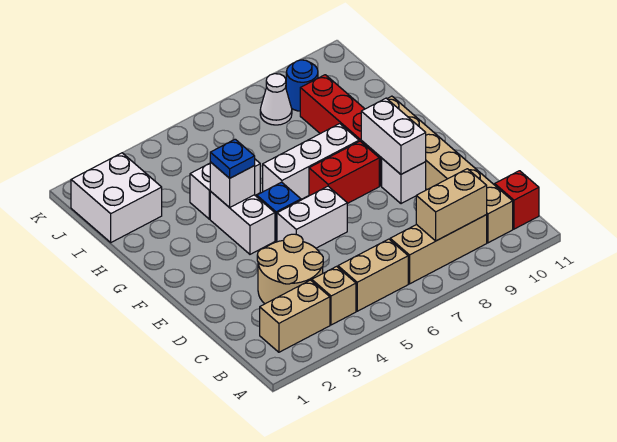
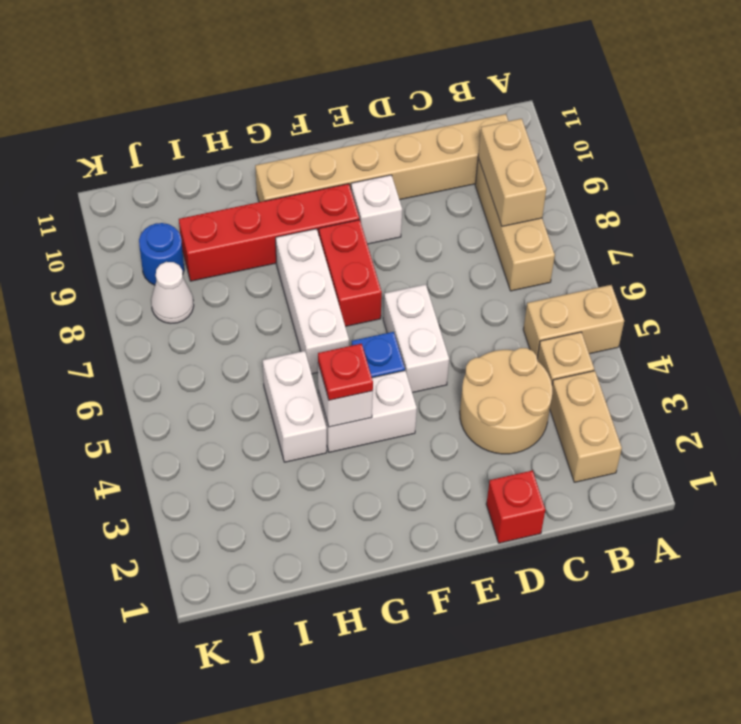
tan 1x2 brick [338,239,408,311] -> tan 1x2 brick turned to [523,285,624,357]
red 1x1 brick [495,171,539,229] -> red 1x1 brick moved to [486,470,545,543]
white 1x2 brick [361,98,426,174] -> none
blue 1x1 plate [210,139,255,178] -> red 1x1 plate [318,344,373,400]
white 2x2 brick [71,153,162,242] -> none

